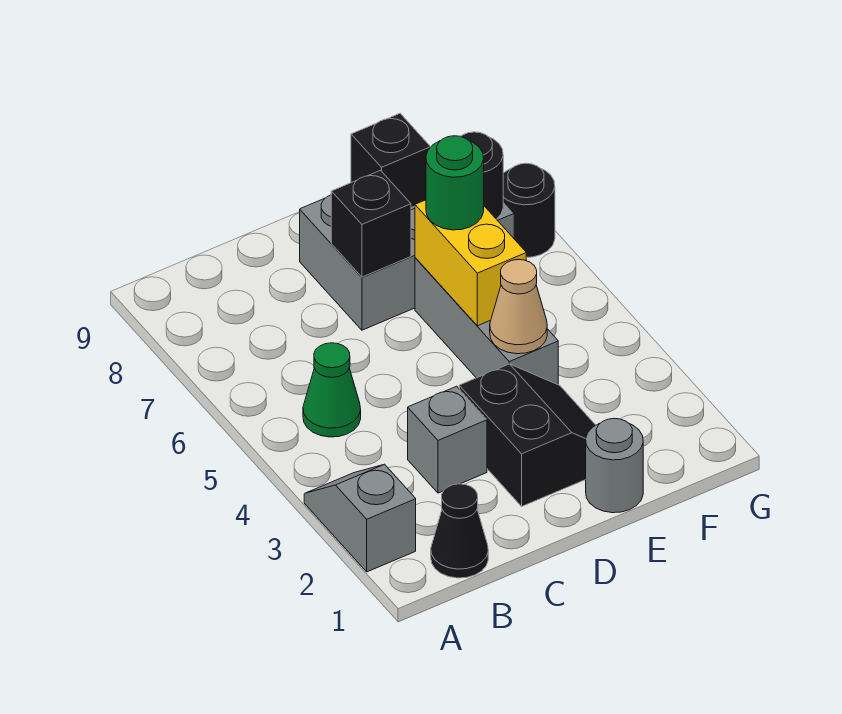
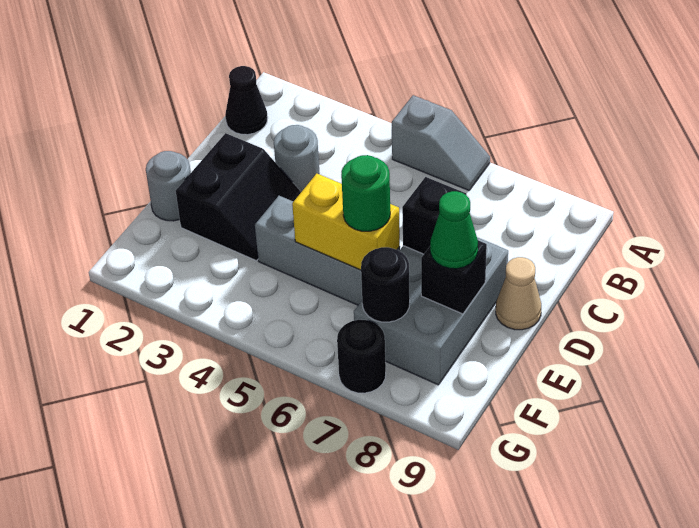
grey 1x2 slope [304,464,416,572] -> grey 1x2 slope moved to [392,95,490,190]
green 1x1 cone [303,343,361,437] -> green 1x1 cone moved to [430,191,478,269]
grey 1x1 brick [408,386,487,493] -> grey 1x1 round brick [274,125,320,192]
black 2x2 slope [459,364,596,506] -> black 2x2 slope turned to [176,133,301,261]
tan 1x1 cone [490,260,547,354] -> tan 1x1 cone moved to [496,257,541,330]

